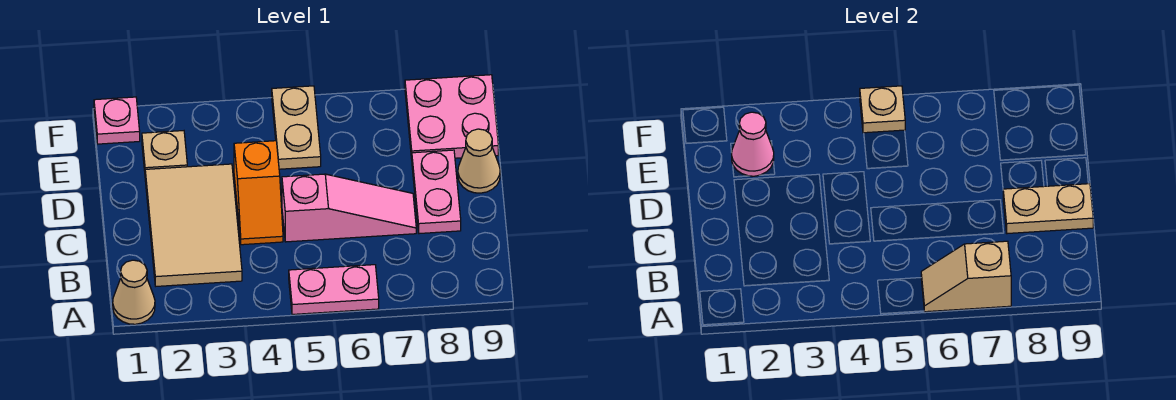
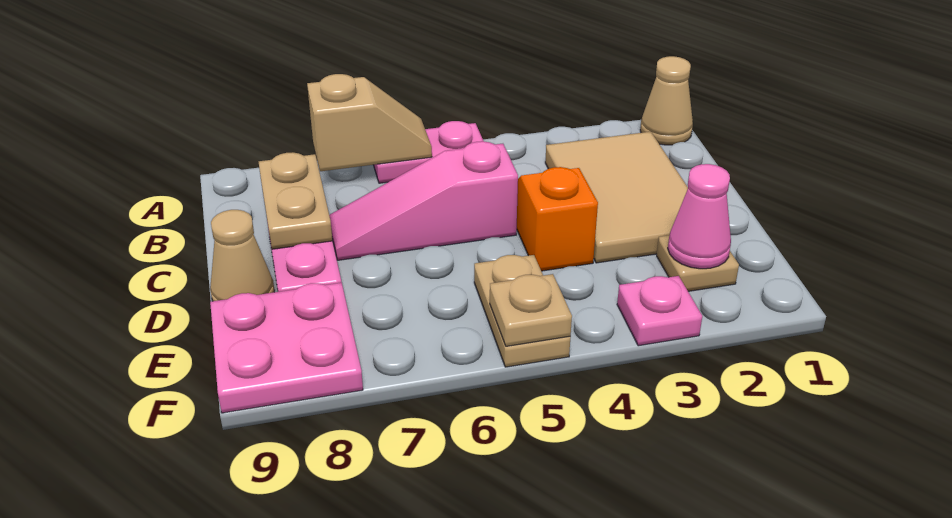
tan 1x2 plate [1003,184,1093,234] -> tan 1x2 plate turned to [259,152,332,249]
pink 1x1 plate [94,97,140,144] -> pink 1x1 plate moved to [617,276,702,346]

